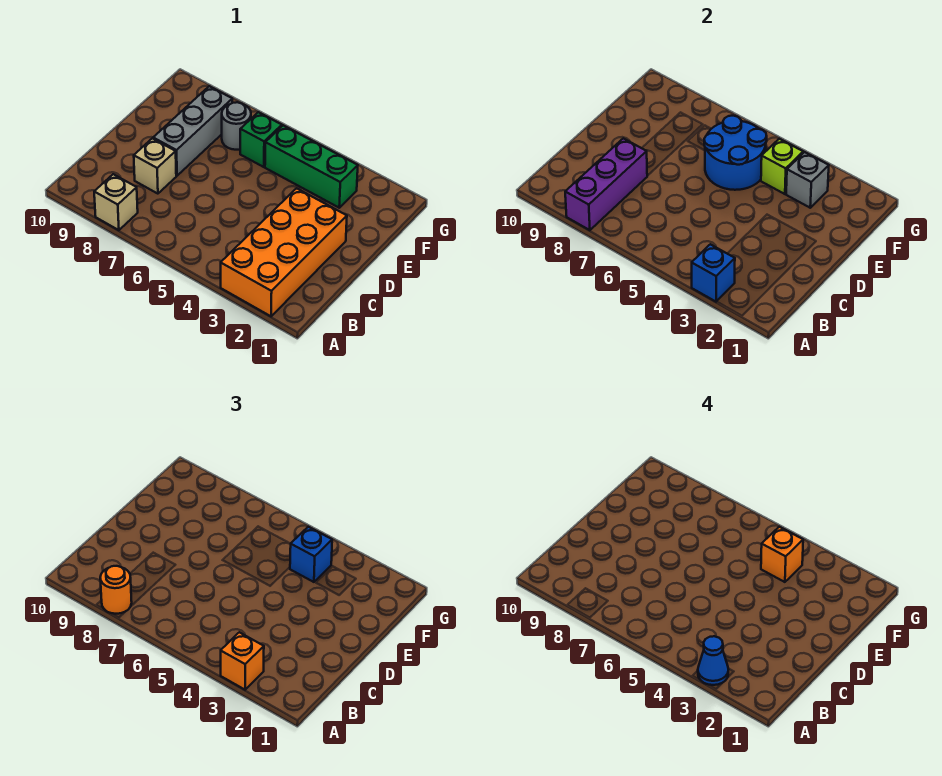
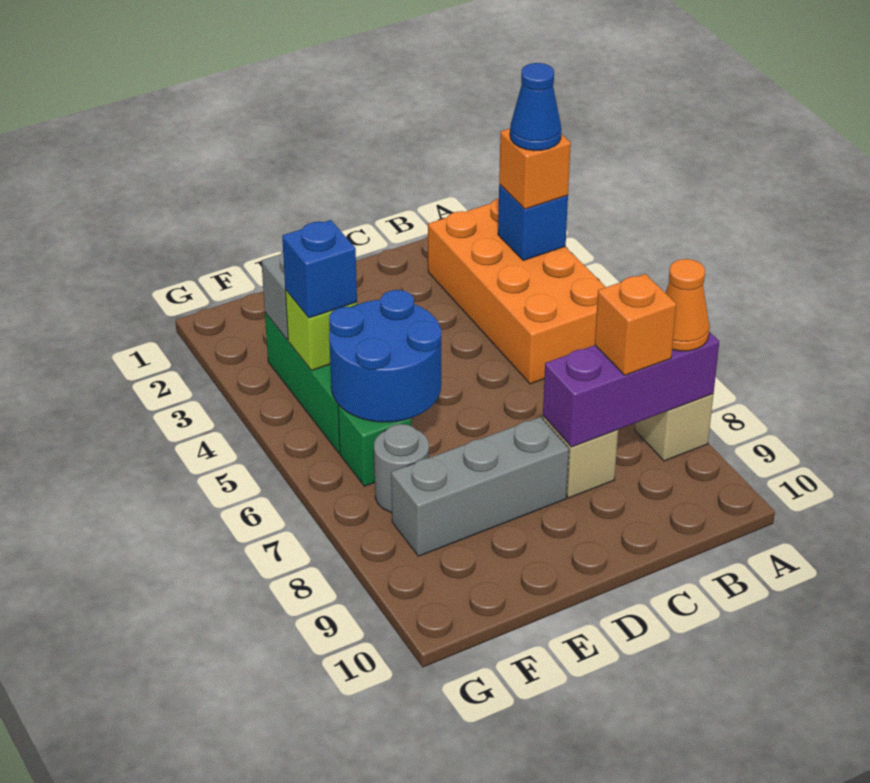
orange 2x4 brick [221,188,347,316] -> orange 2x4 brick turned to [428,198,606,384]
orange 1x1 round brick [100,566,132,614] -> orange 1x1 cone [665,259,710,351]
orange 1x1 brick [761,527,803,582] -> orange 1x1 brick moved to [595,274,676,375]

